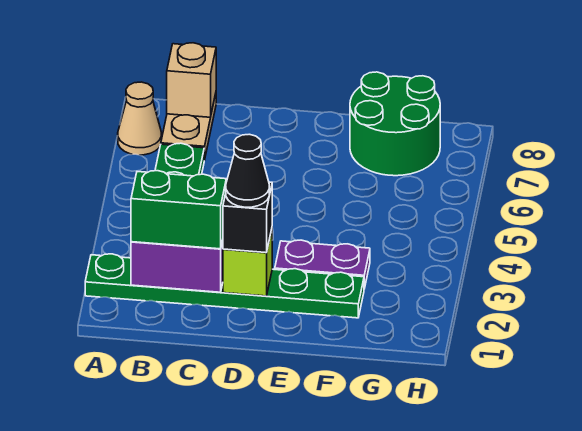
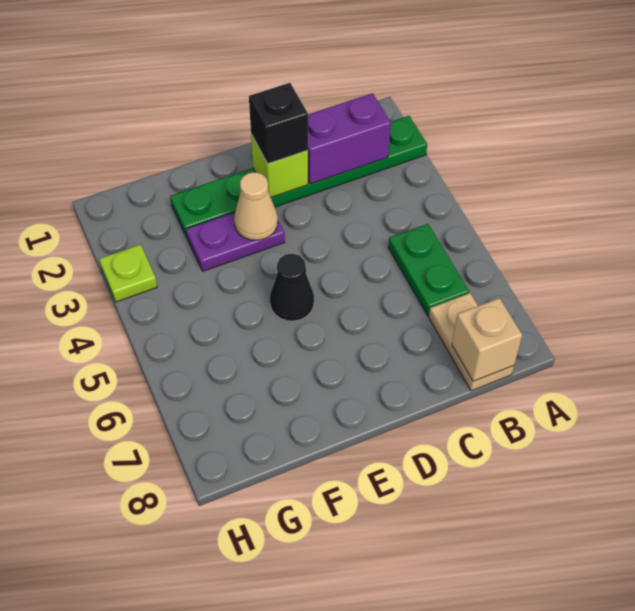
tan 1x1 cone [118,82,161,155] -> tan 1x1 cone moved to [234,172,278,240]
green 1x2 brick [131,171,226,249] -> none
black 1x1 cone [226,134,269,207] -> black 1x1 cone moved to [270,254,314,321]
green 2x2 round brick [350,72,440,176] -> none
none -> lime 1x1 plate [99,245,157,302]

